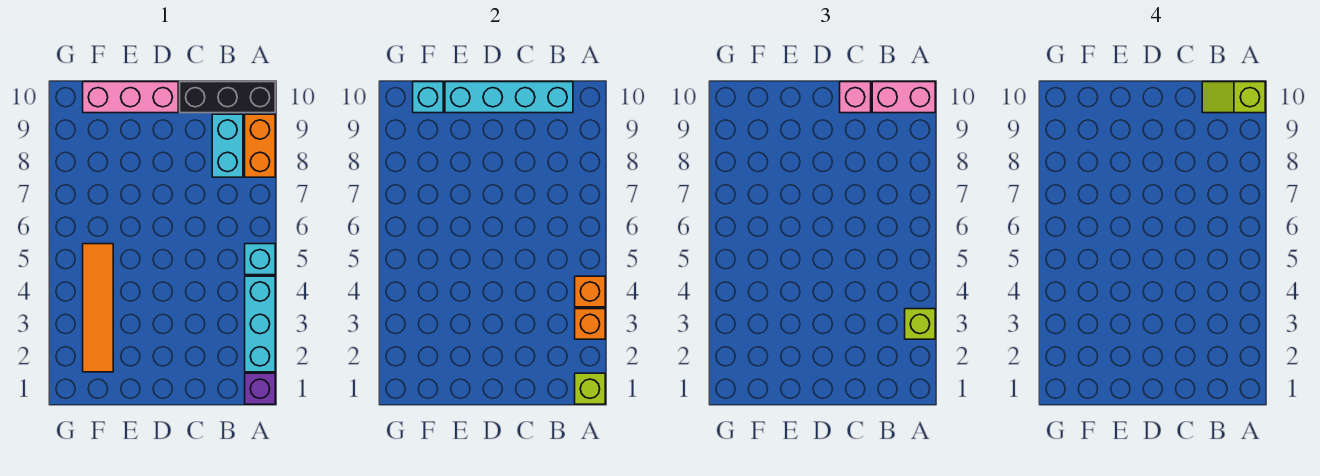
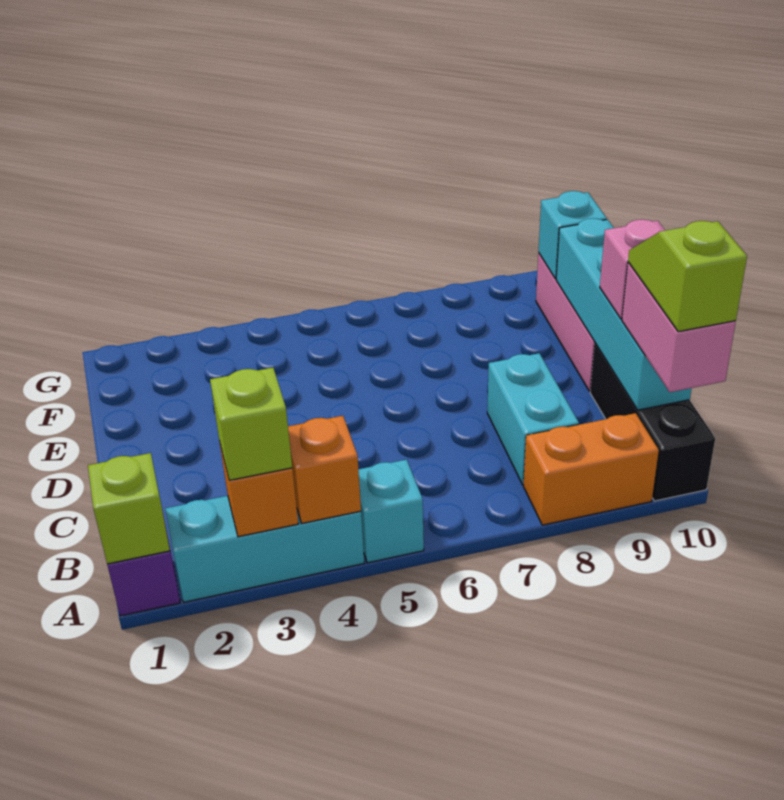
cyan 1x2 brick [212,114,243,177] -> cyan 1x2 brick turned to [487,353,579,485]
orange 1x4 tile [83,244,113,372] -> none

